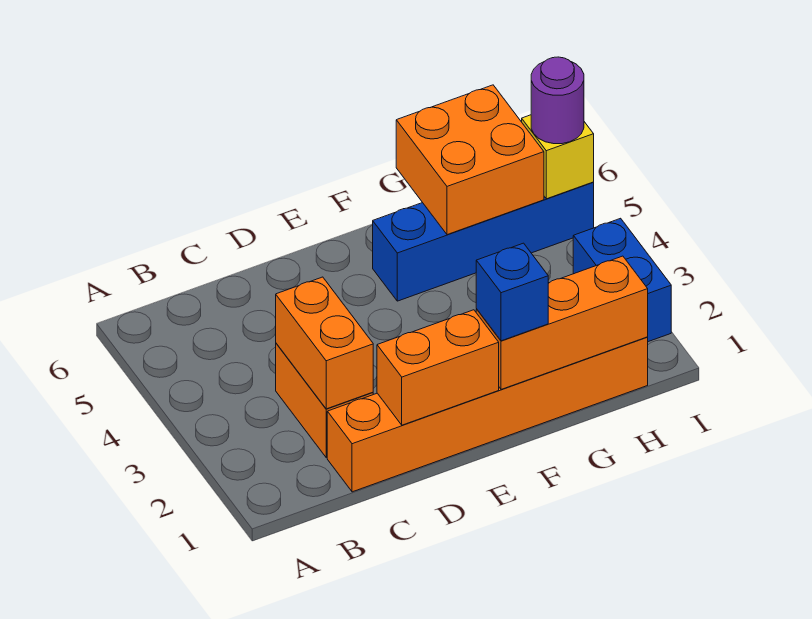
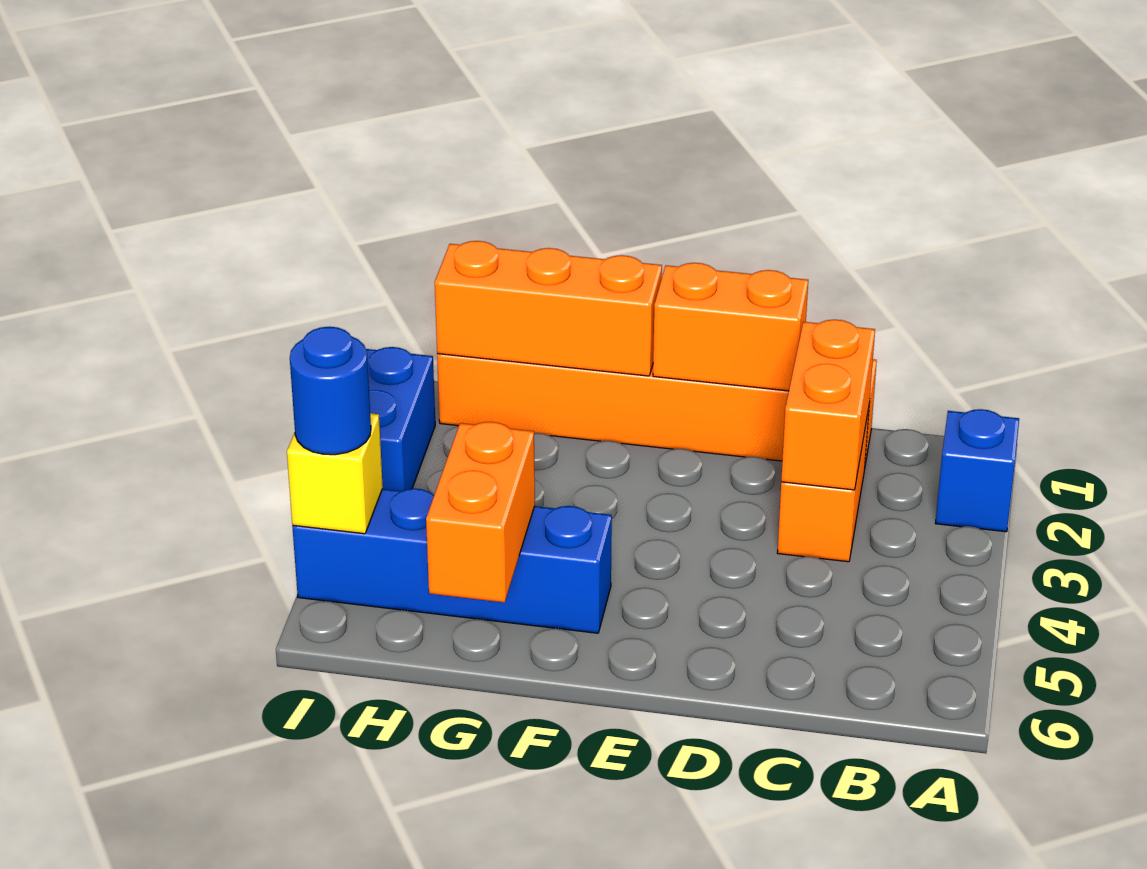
blue 1x1 brick [476,243,548,341] -> blue 1x1 brick moved to [935,409,1019,532]
orange 2x2 brick [396,85,544,235] -> orange 1x2 brick [426,422,535,603]
purple 1x1 round brick [531,57,584,144] -> blue 1x1 round brick [290,327,371,455]

